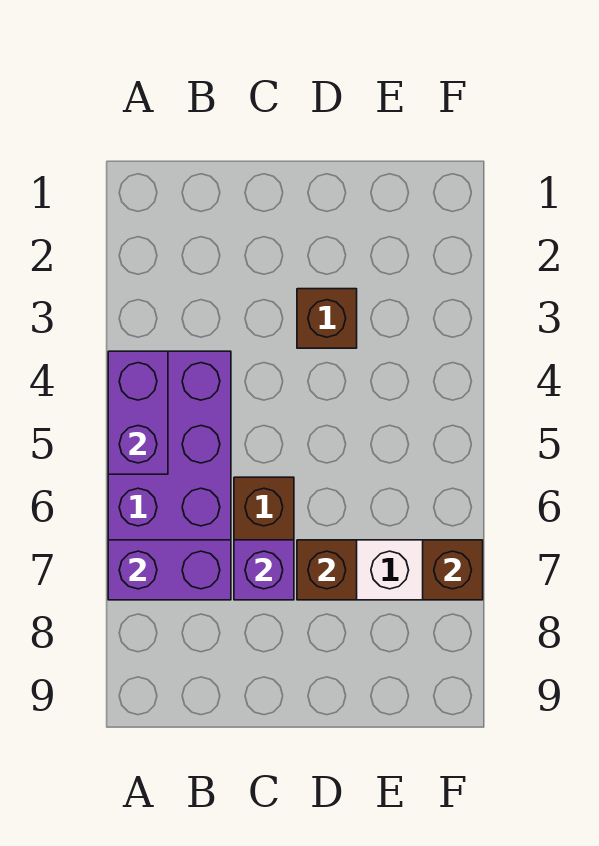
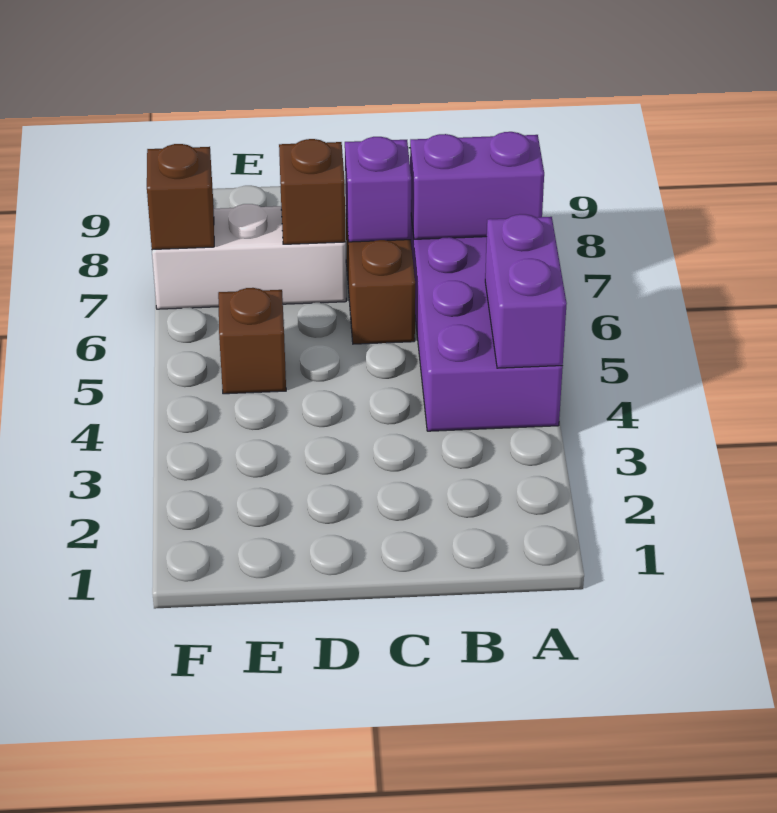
brown 1x1 brick [297,289,357,348] -> brown 1x1 brick moved to [218,288,286,394]

